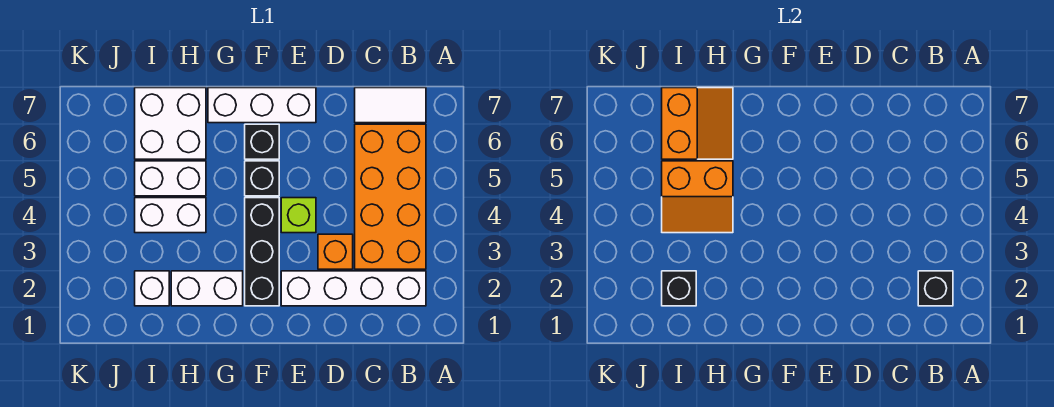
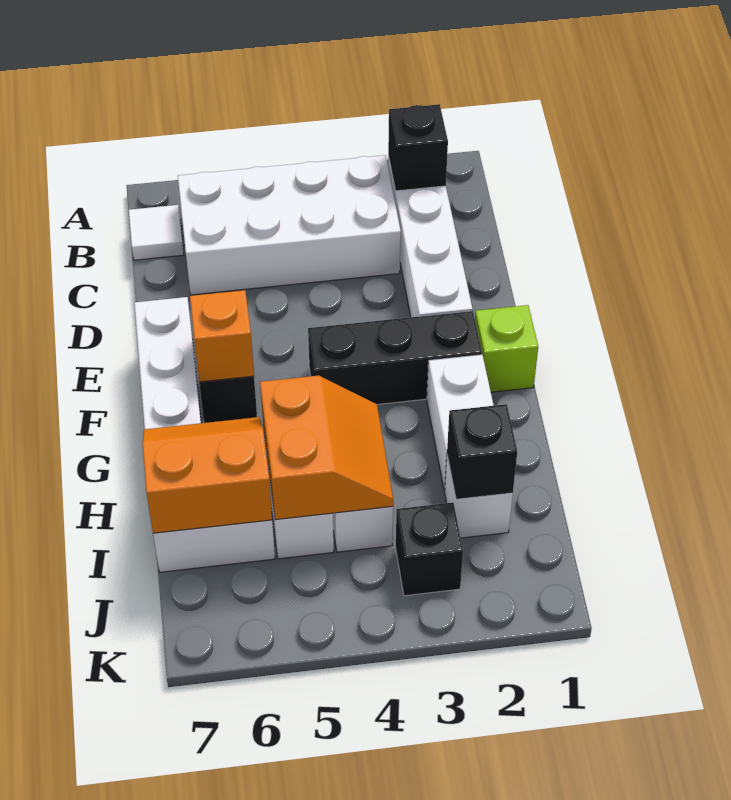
orange 2x4 brick [355,124,426,269] -> white 2x4 brick [178,155,401,295]
white 1x2 tile [355,88,426,123] -> white 1x1 tile [129,205,184,260]
orange 1x1 brick [318,234,353,269] -> orange 1x1 brick moved to [190,290,254,382]
lime 1x1 brick [281,198,316,233] -> lime 1x1 brick moved to [475,305,538,392]
black 1x1 brick [245,161,279,196] -> black 1x1 brick moved to [396,503,463,596]

